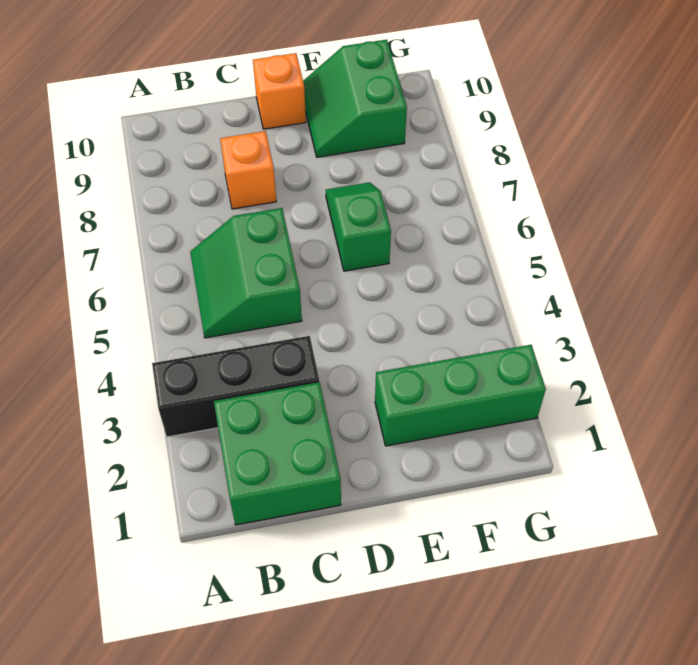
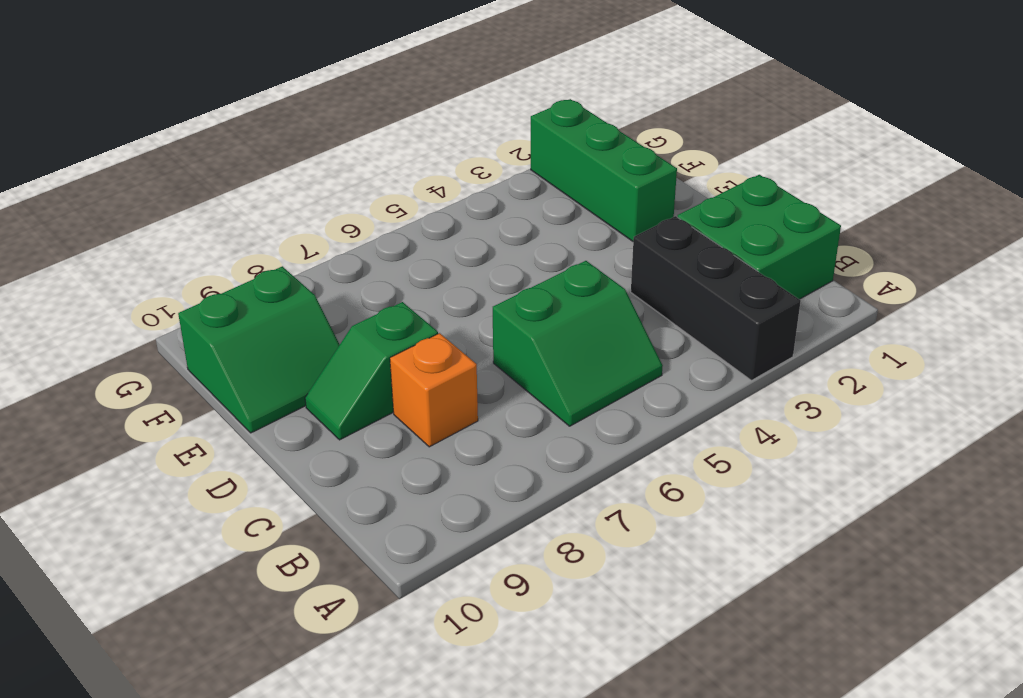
orange 1x1 brick [253,53,306,129] -> none
green 1x2 slope [326,182,391,271] -> green 1x2 slope moved to [305,302,438,440]

